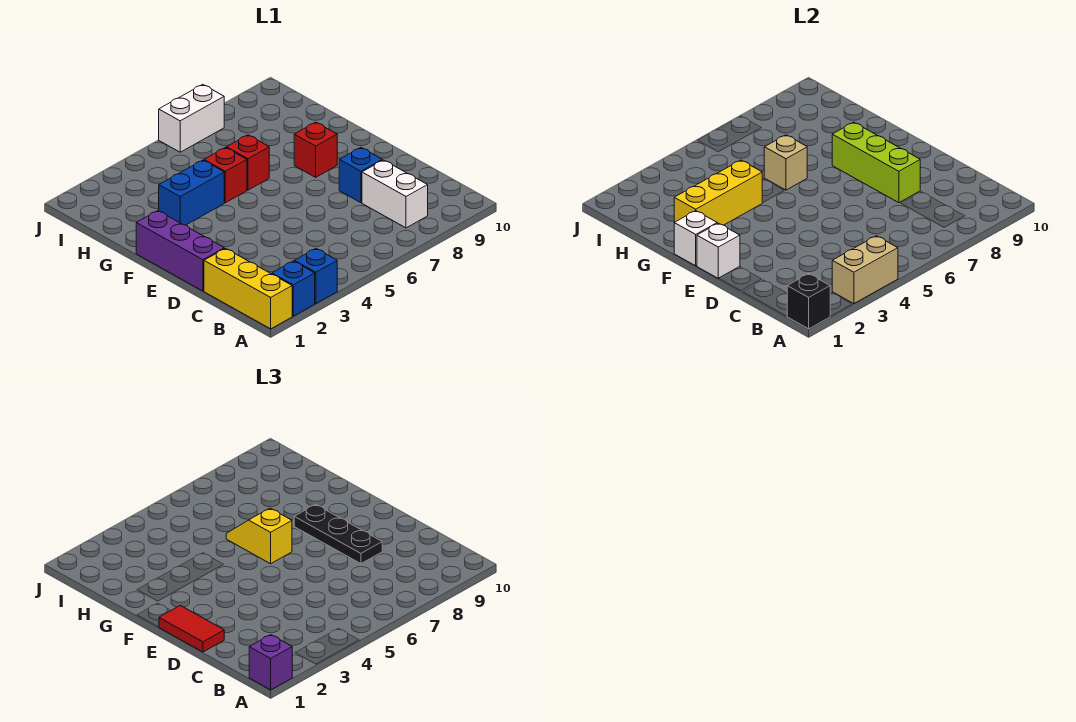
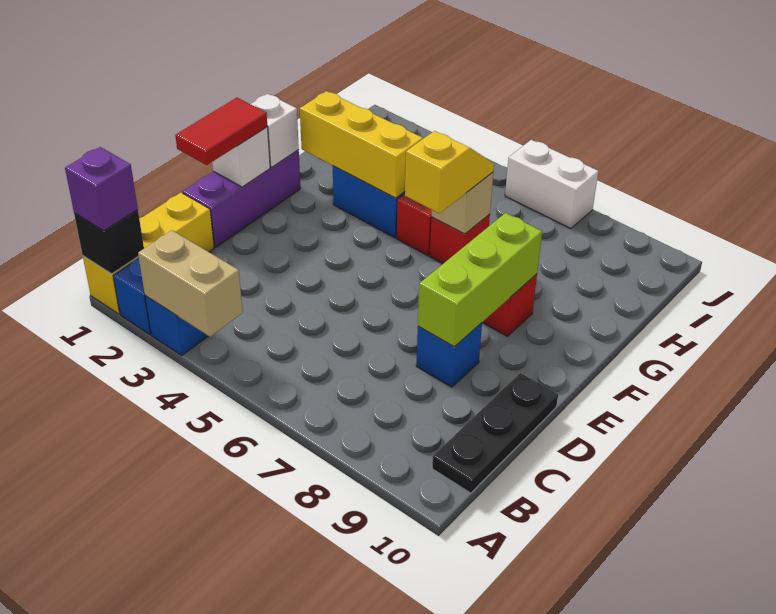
white 1x2 brick [362,160,428,228] -> none
black 1x3 plate [294,504,382,564] -> black 1x3 plate moved to [432,373,558,493]

